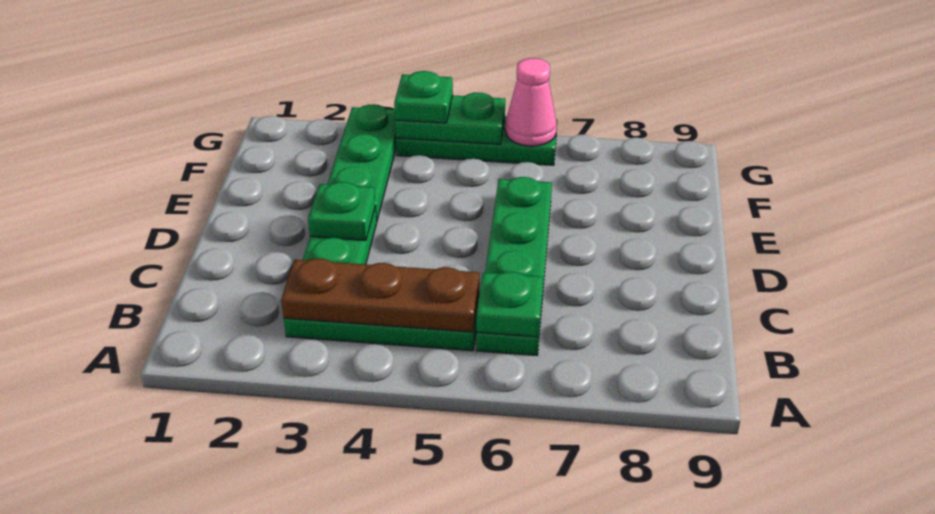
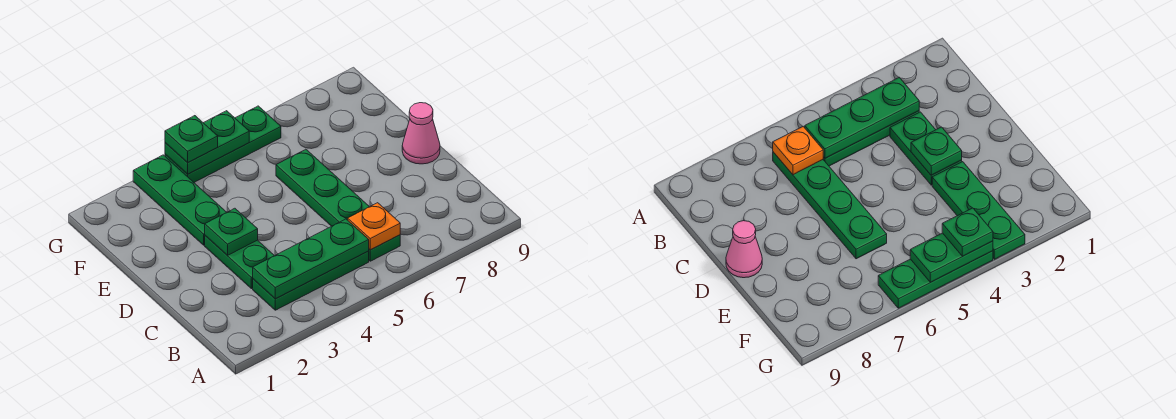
brown 1x3 plate [281,258,480,332] -> green 1x3 plate [253,219,369,299]
green 1x1 plate [476,272,543,337] -> orange 1x1 plate [348,203,400,250]
pink 1x1 cone [505,58,557,146] -> pink 1x1 cone moved to [402,103,440,164]

